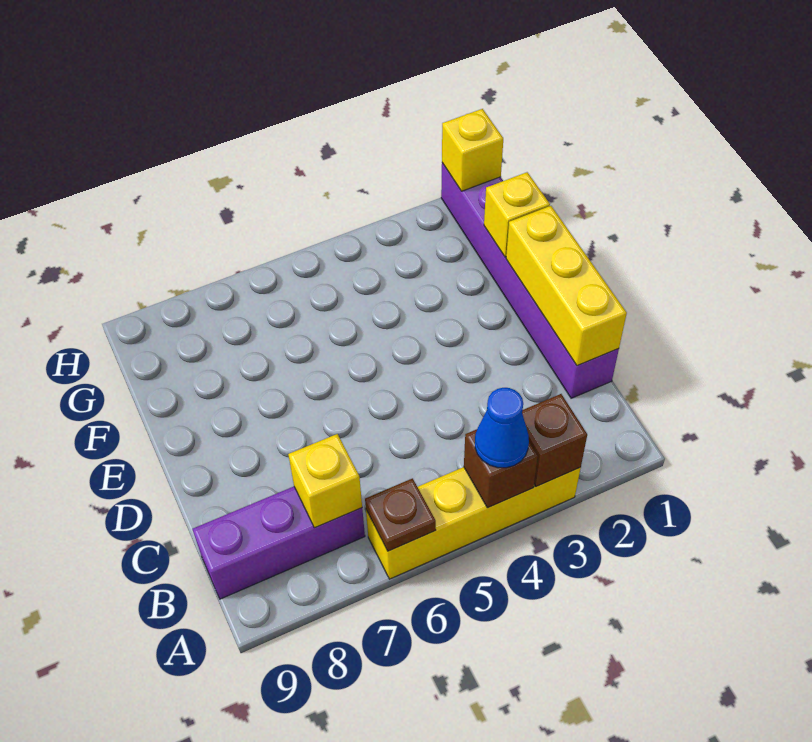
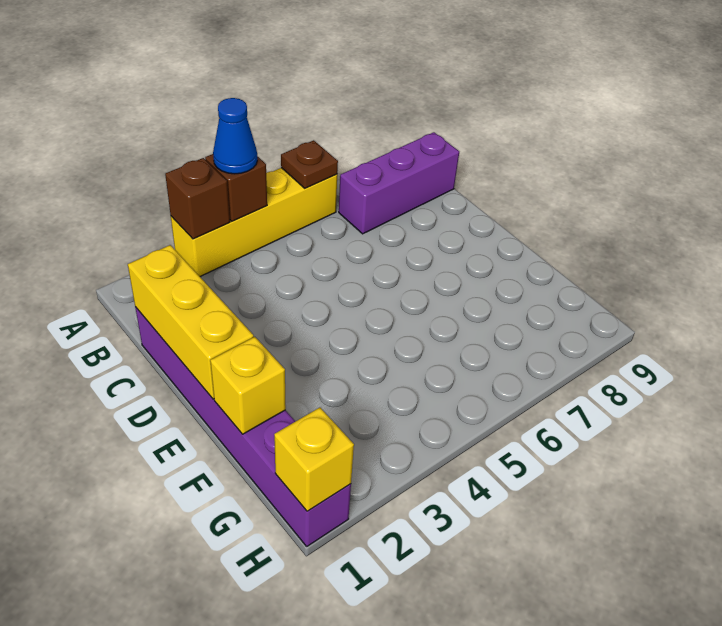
yellow 1x1 brick [288,434,362,528] -> none

